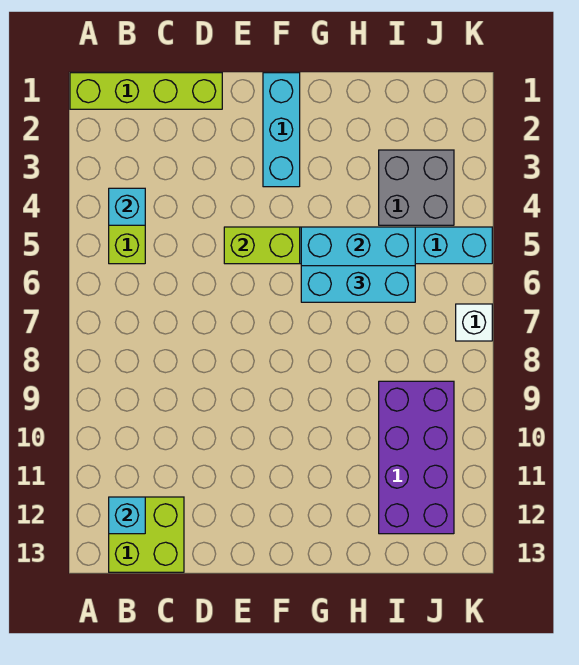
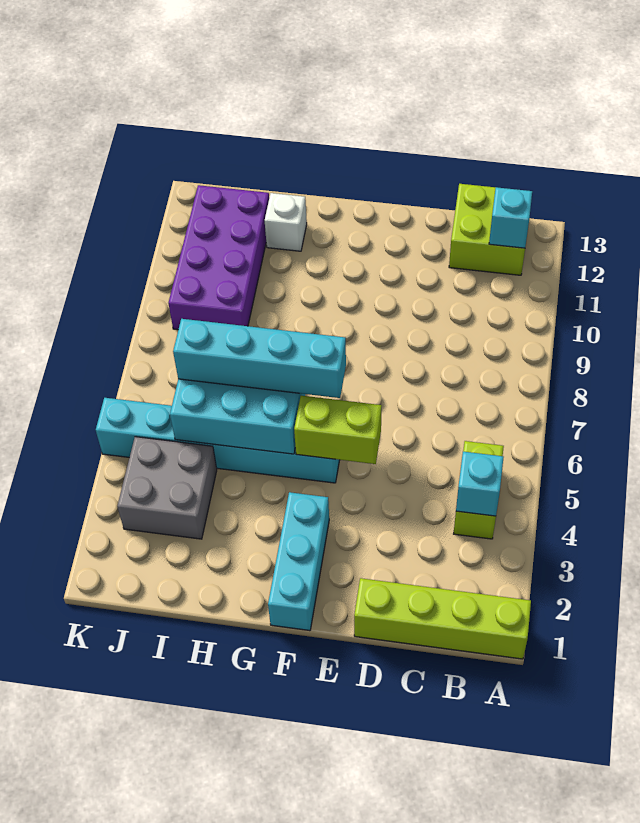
cyan 1x3 brick [301,266,415,302] -> cyan 1x4 brick [173,319,346,398]
white 1x1 brick [456,304,492,341] -> white 1x1 brick moved to [265,193,307,251]

